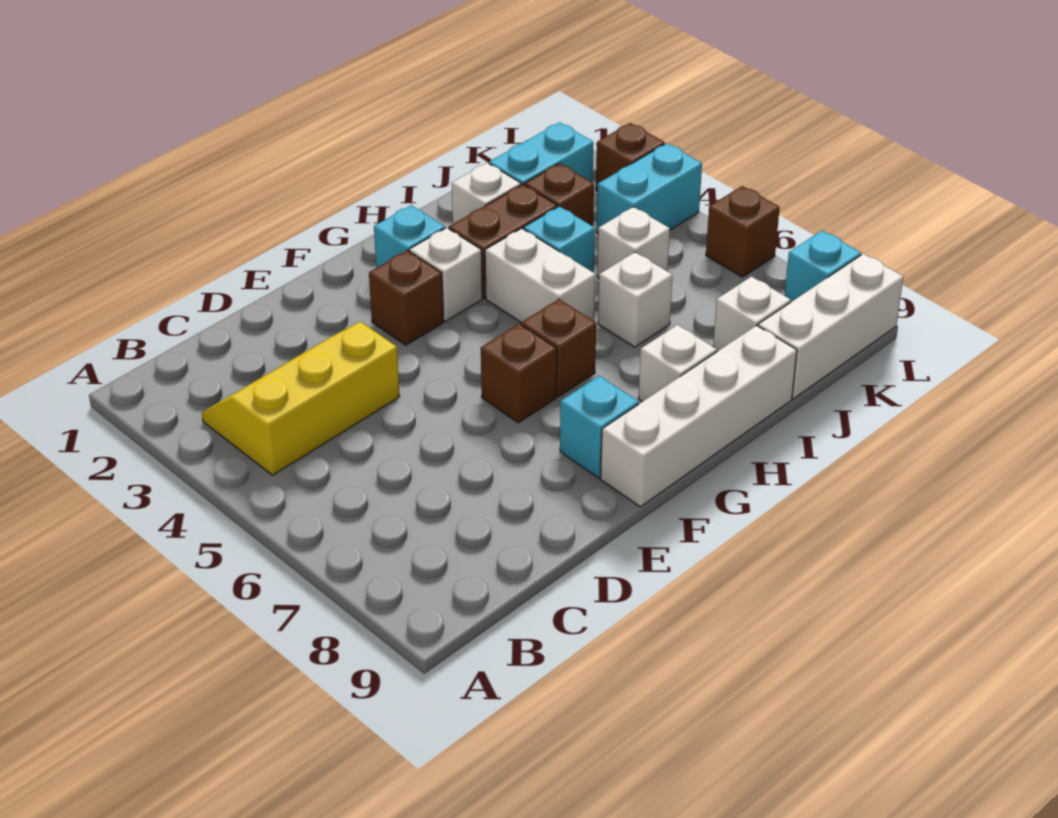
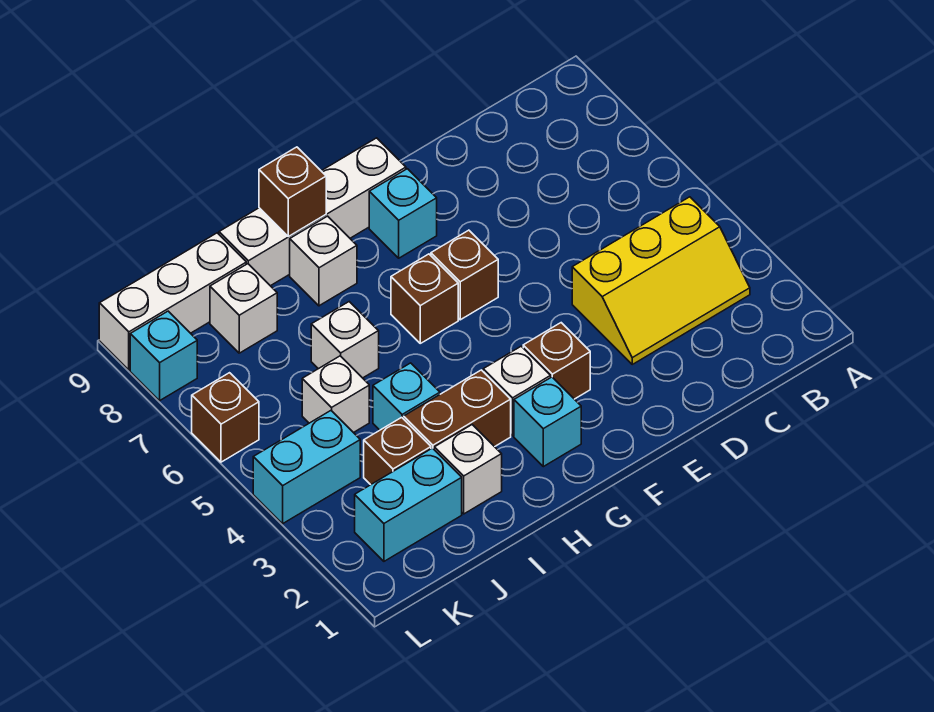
white 1x2 brick [485,228,596,322] -> none
brown 1x1 brick [596,123,665,191] -> brown 1x1 brick moved to [259,147,326,237]

